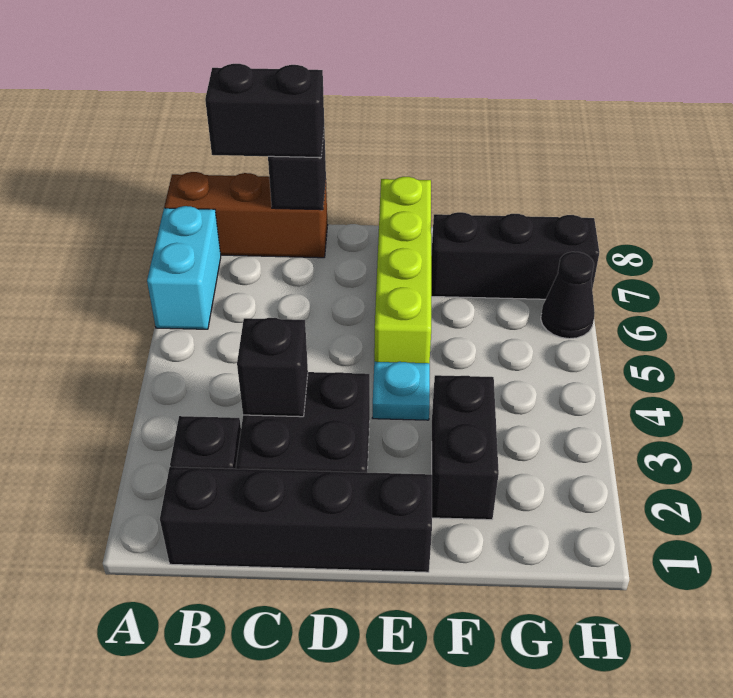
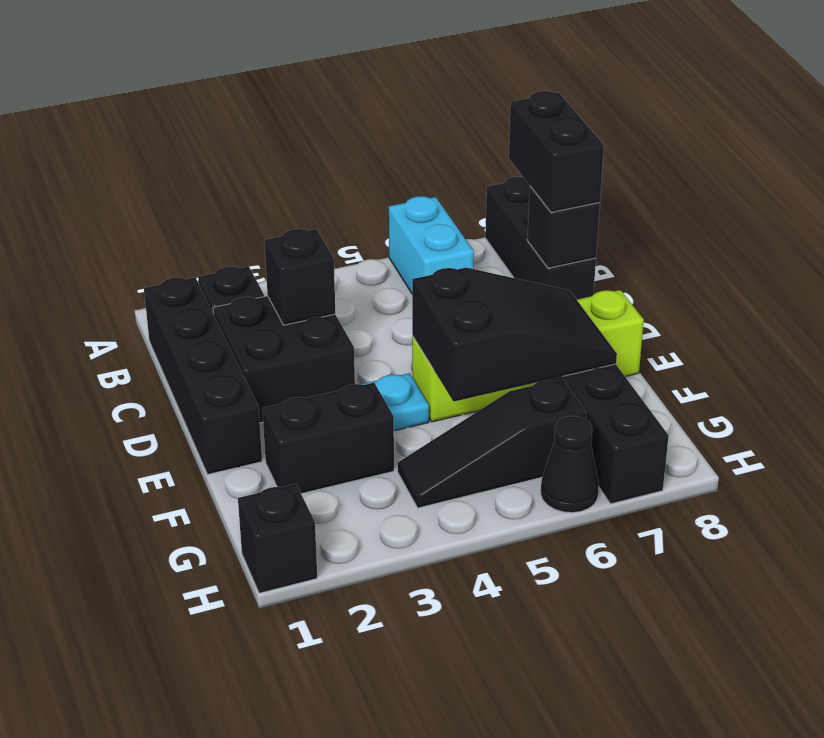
cyan 1x2 brick [147,206,221,329] -> cyan 1x2 brick turned to [389,196,474,293]
brown 1x3 brick [164,172,328,258] -> black 1x3 brick [485,177,596,299]
none -> black 2x3 slope [412,268,617,402]
none -> black 1x3 slope [398,379,587,508]
none -> black 1x1 brick [238,484,317,593]

